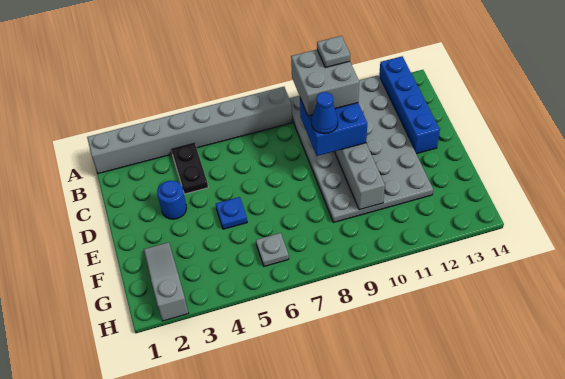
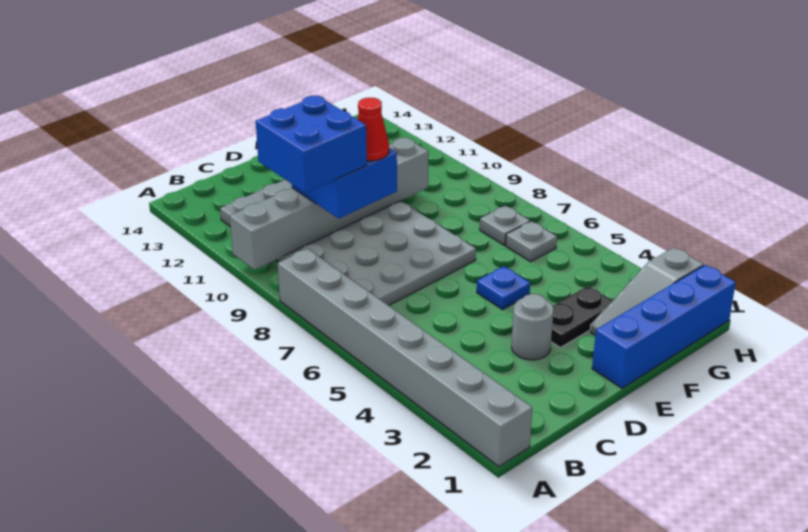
grey 4x6 plate [289,76,433,223] -> grey 4x6 plate turned to [220,180,476,305]
blue 1x4 brick [379,56,440,154] -> blue 1x4 brick moved to [592,265,736,388]
black 1x2 plate [172,143,208,194] -> black 1x2 plate moved to [551,286,612,347]
grey 2x2 brick [291,50,359,116] -> blue 2x2 brick [256,96,367,193]
grey 1x1 plate [317,36,350,68] -> grey 1x1 plate moved to [480,206,530,245]
blue 1x1 round brick [157,181,187,219] -> grey 1x1 round brick [512,294,553,360]
blue 1x1 cone [312,92,338,134] -> red 1x1 cone [358,98,389,161]

